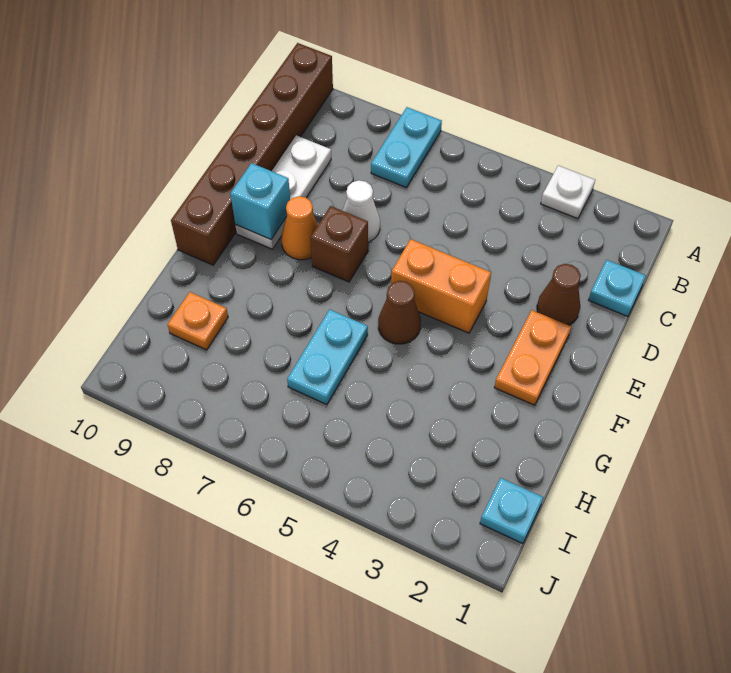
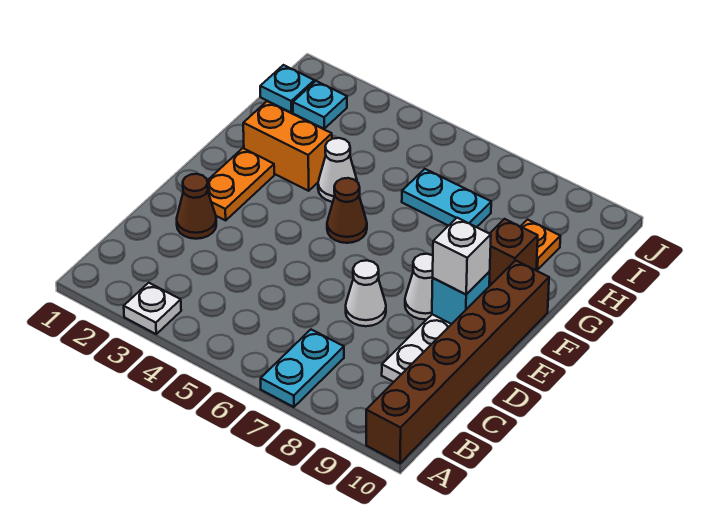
cyan 1x1 plate [589,260,646,317] -> cyan 1x1 plate moved to [293,81,347,129]
orange 1x2 brick [391,239,491,333] -> orange 1x2 brick moved to [243,101,332,191]
brown 1x1 brick [310,206,368,282] -> brown 1x1 brick moved to [489,219,538,283]
orange 1x1 cone [281,196,318,260] -> white 1x1 cone [405,254,433,320]
none -> white 1x1 brick [433,218,491,294]
none -> white 1x1 cone [318,138,357,202]
cyan 1x2 plate [287,309,368,405] -> cyan 1x2 plate turned to [402,169,491,227]

